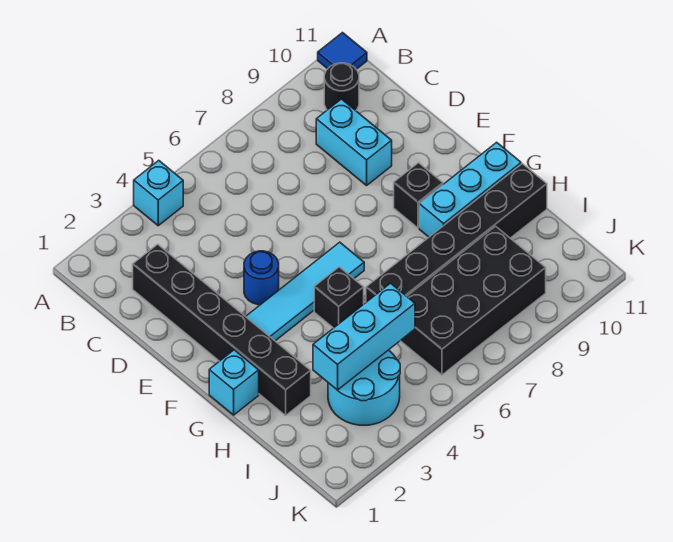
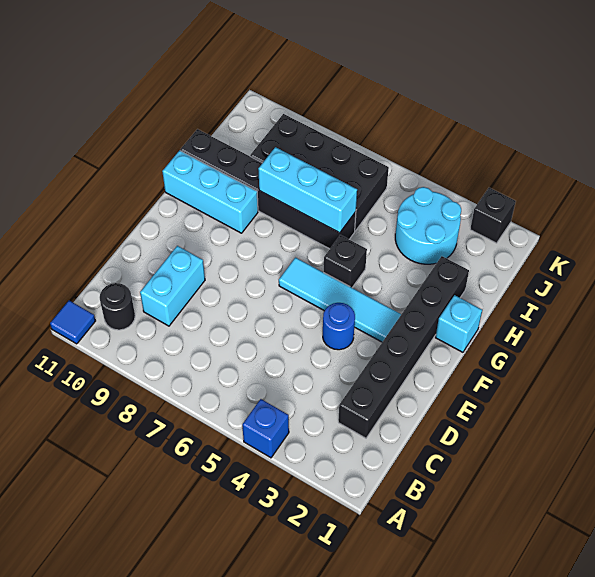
cyan 1x1 brick [134,160,183,226] -> blue 1x1 brick [242,399,289,458]
black 1x1 brick [394,163,443,228] -> black 1x1 brick moved to [470,188,516,243]
cyan 1x3 brick [313,283,415,390] -> cyan 1x3 brick moved to [258,147,357,233]

